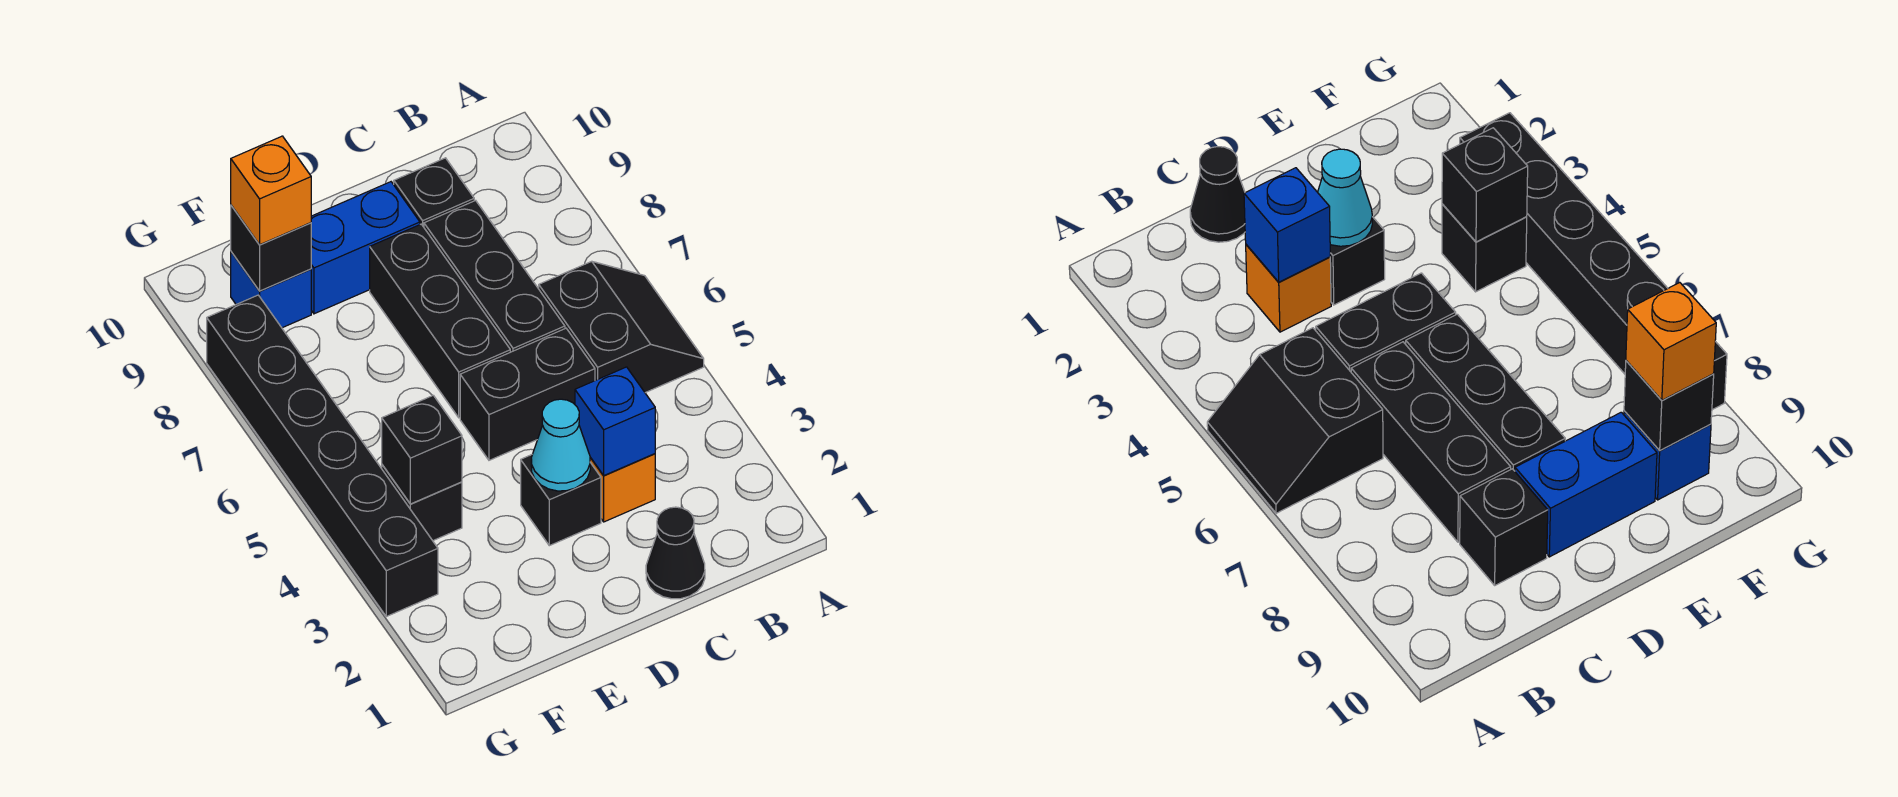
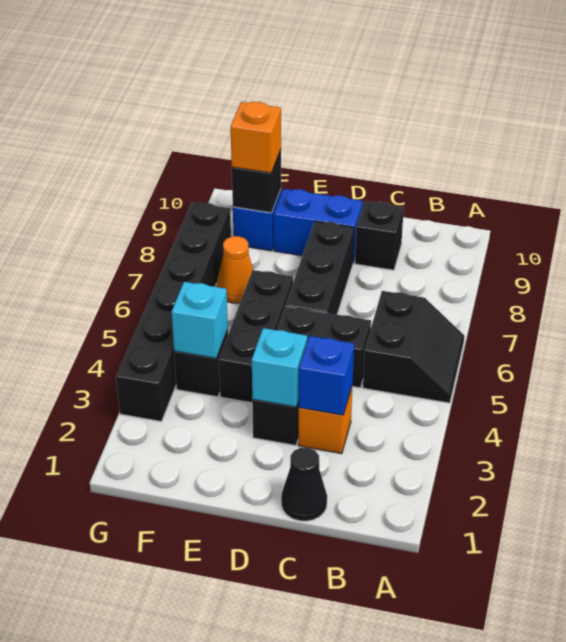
black 1x3 brick [424,200,565,352] -> black 1x3 brick moved to [219,270,293,403]
cyan 1x1 cone [531,399,590,491] -> cyan 1x1 brick [252,328,307,407]
black 1x1 brick [382,395,462,504] -> cyan 1x1 brick [172,282,228,358]
none -> orange 1x1 cone [217,236,253,303]

